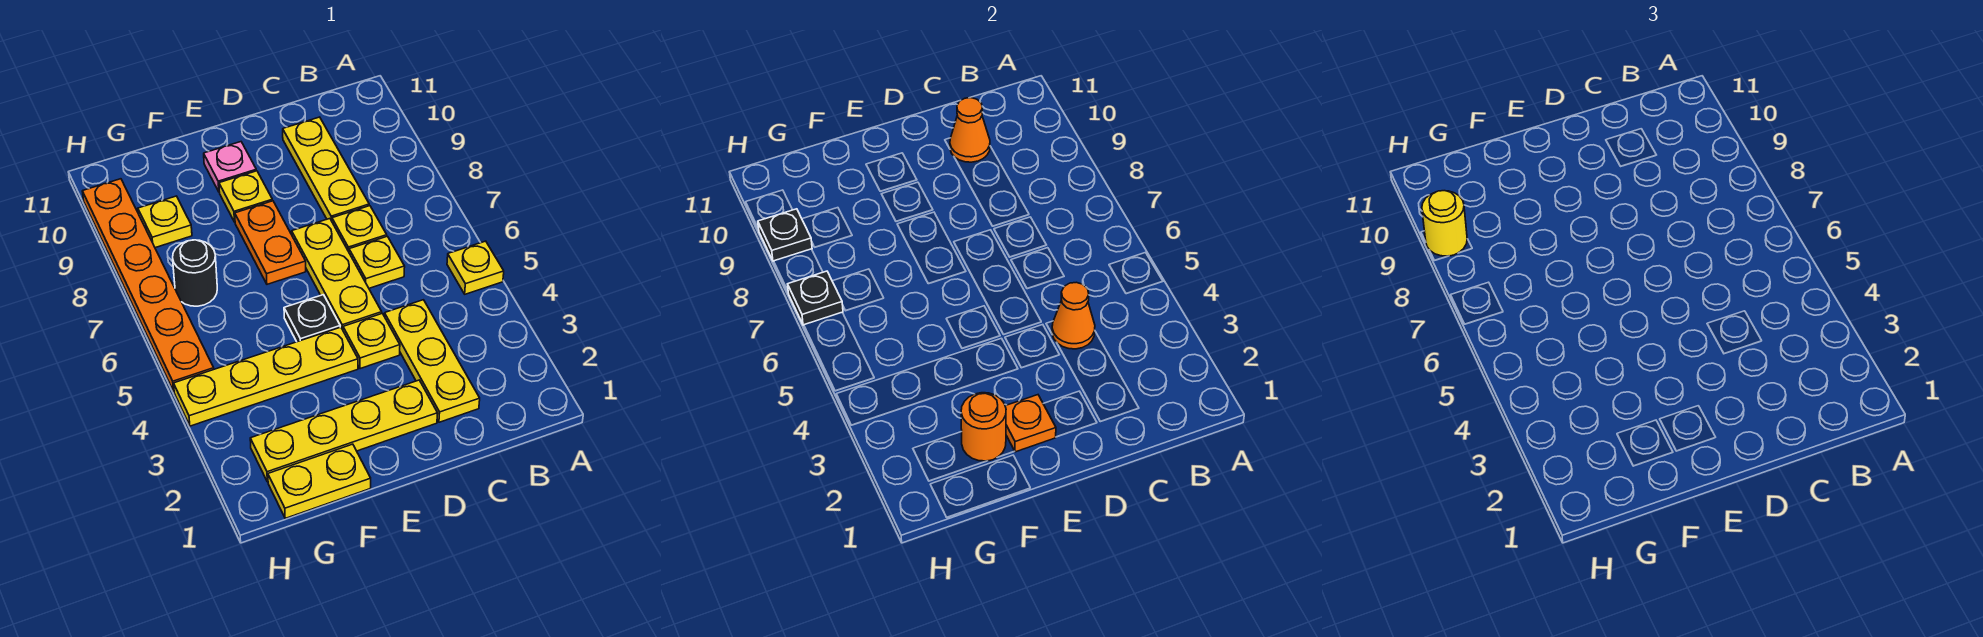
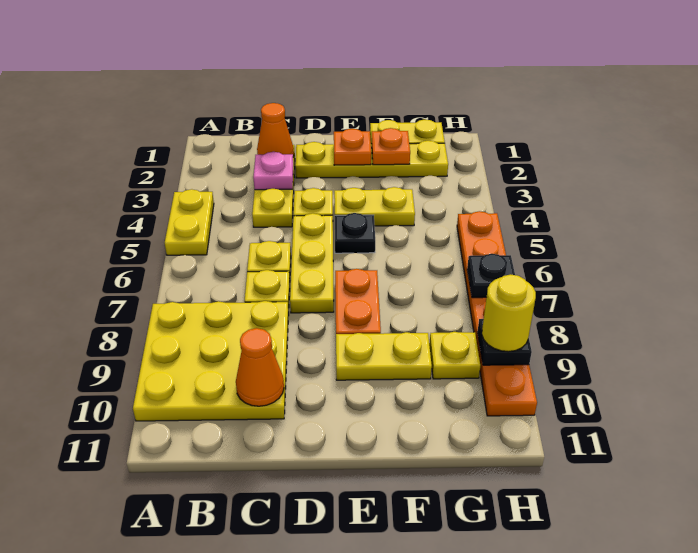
yellow 1x1 plate [447,241,504,294] -> yellow 1x2 plate [165,189,214,255]
orange 1x1 cone [1052,282,1095,349] -> orange 1x1 cone moved to [257,103,294,156]
yellow 1x3 plate [283,117,369,221] -> yellow 3x3 plate [133,301,289,421]
yellow 1x4 plate [174,327,358,426] -> yellow 1x2 plate [334,187,415,226]
yellow 1x1 plate [219,171,272,222] -> yellow 1x2 plate [336,332,432,380]
pink 1x1 plate [204,142,256,191] -> pink 1x1 plate moved to [253,152,293,190]
orange 1x1 round brick [961,393,1006,461] -> orange 1x1 plate [372,128,410,165]
black 1x1 round brick [173,240,217,306] -> none

